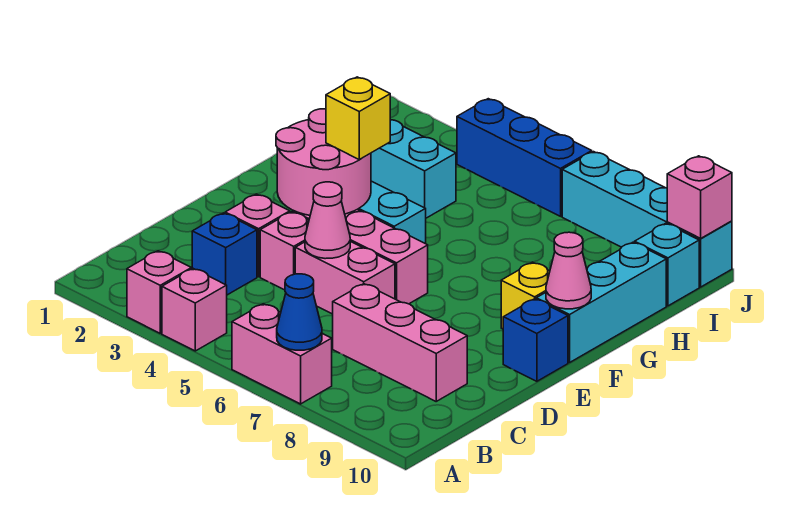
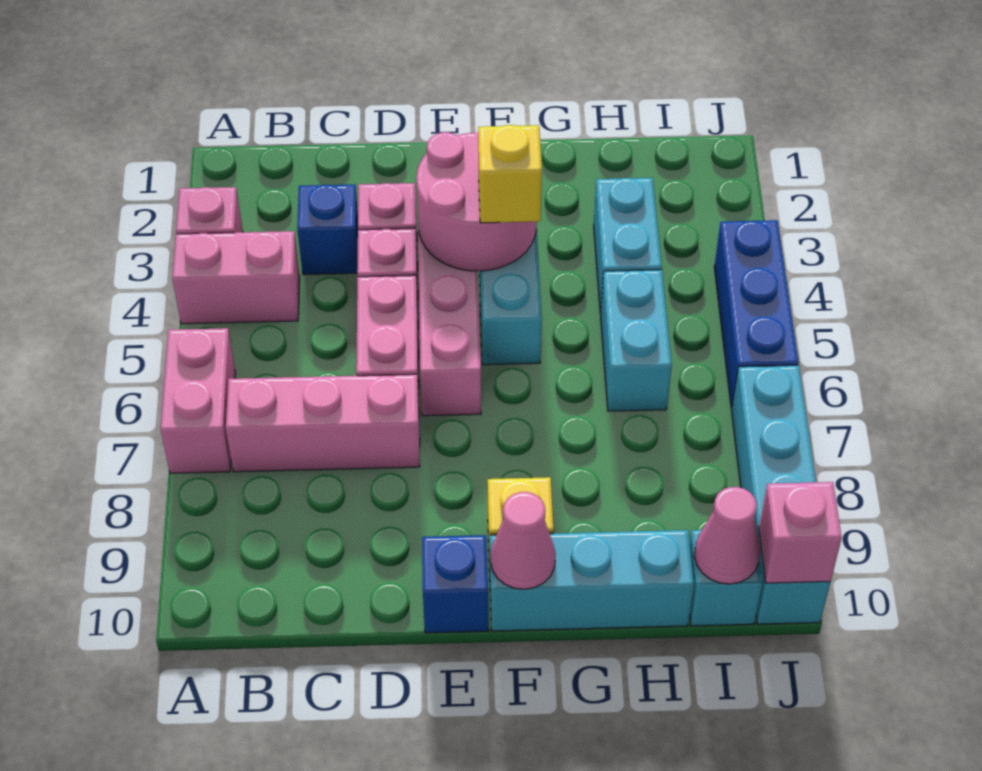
pink 1x1 brick [162,269,227,351] -> pink 1x2 brick [172,231,300,324]
blue 1x1 cone [277,274,322,350] -> none
pink 1x3 brick [333,284,467,401] -> pink 1x3 brick turned to [226,374,420,472]
pink 1x1 cone [305,182,350,259] -> pink 1x1 cone moved to [694,487,760,584]
none -> cyan 1x2 brick [601,270,672,411]

